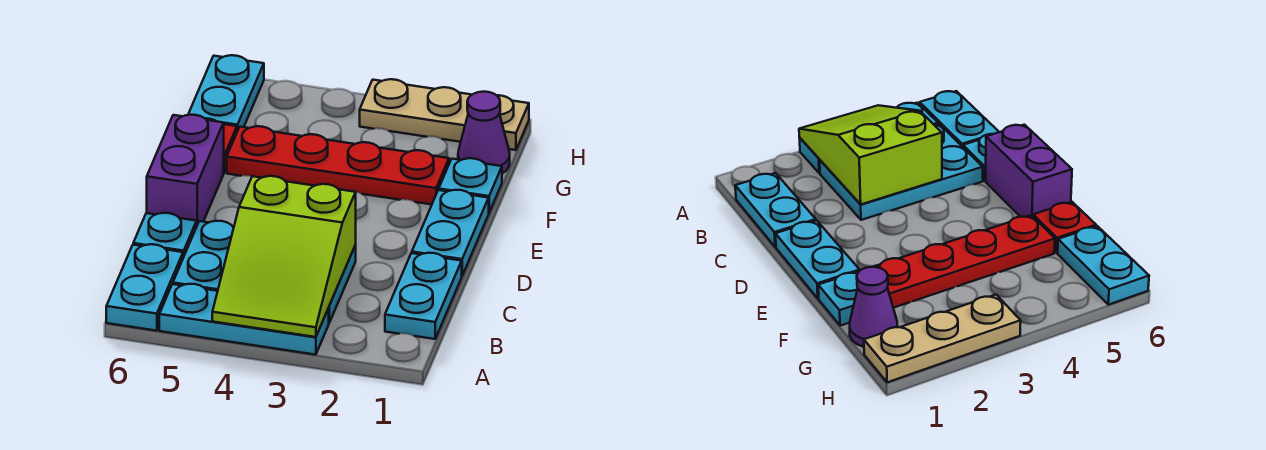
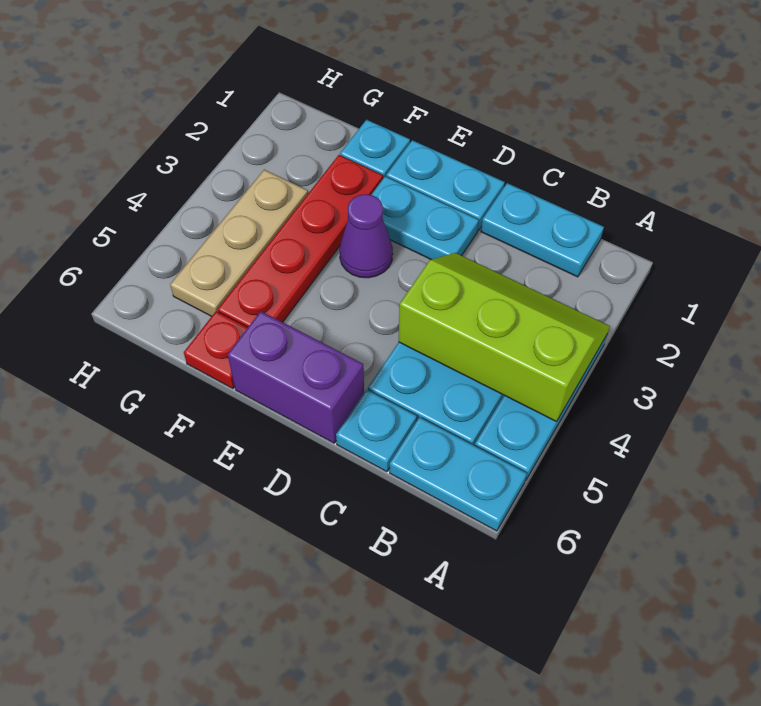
lime 2x3 slope [212,176,356,337] -> lime 2x3 slope turned to [399,253,610,422]
purple 1x1 cone [458,92,510,173] -> purple 1x1 cone moved to [340,194,393,278]
cyan 1x2 plate [188,55,264,131] -> cyan 1x2 plate moved to [371,176,479,260]
tan 1x3 plate [360,79,529,150] -> tan 1x3 plate moved to [170,170,308,316]

